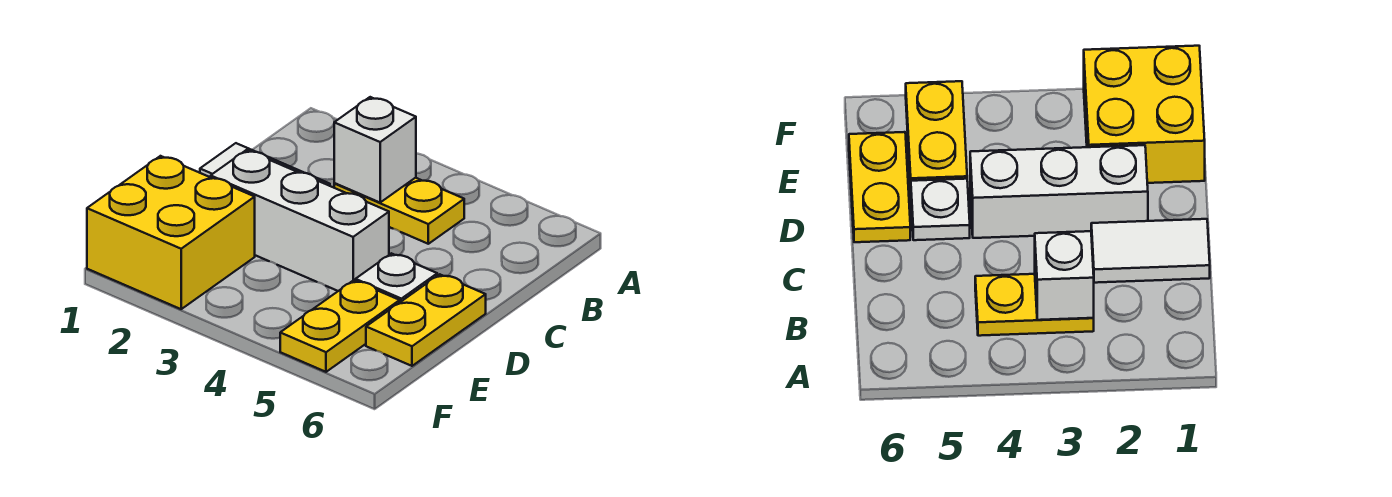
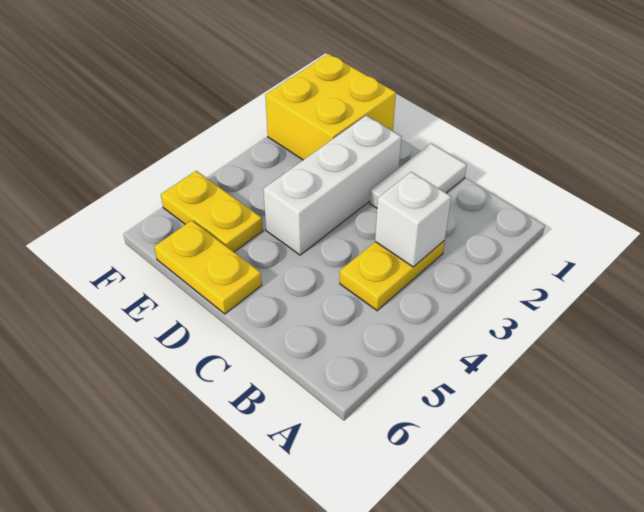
white 1x1 plate [355,253,437,302] -> none

